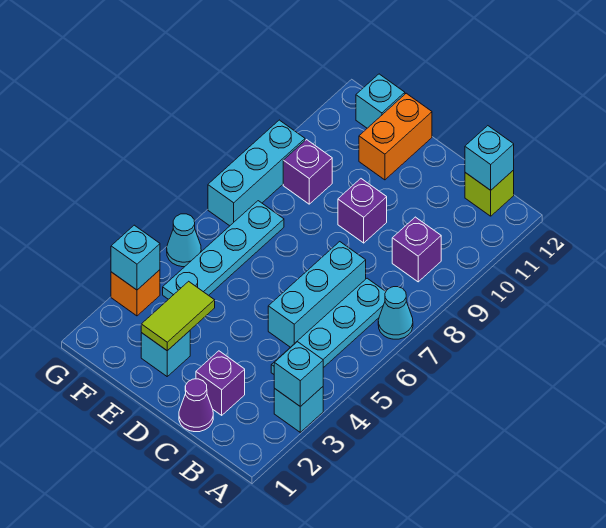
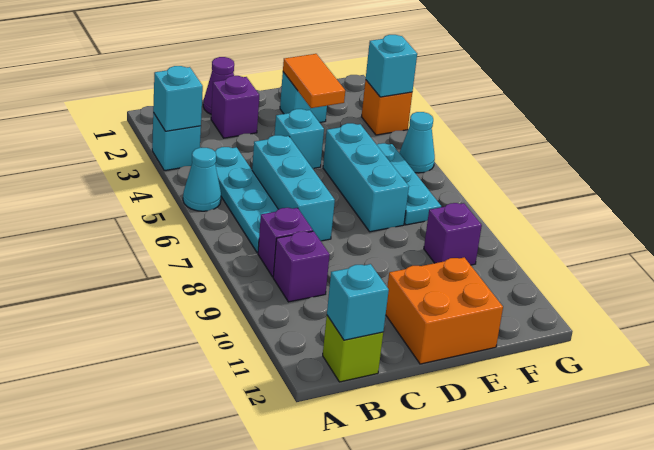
cyan 1x1 cone [378,287,413,339] -> cyan 1x1 cone moved to [183,148,221,211]
purple 1x1 brick [338,179,387,243] -> purple 1x1 brick moved to [258,208,313,277]
lime 1x2 tile [141,281,215,351] -> orange 1x2 tile [283,54,345,108]
orange 1x2 brick [359,93,432,180] -> orange 2x2 brick [386,257,503,364]
cyan 1x4 plate [163,201,284,299] -> cyan 1x3 plate [377,143,441,225]
cyan 1x1 brick [356,74,405,128] -> cyan 1x1 brick moved to [275,109,324,168]
cyan 1x3 brick [208,120,305,226] -> cyan 1x3 brick moved to [323,123,409,232]

